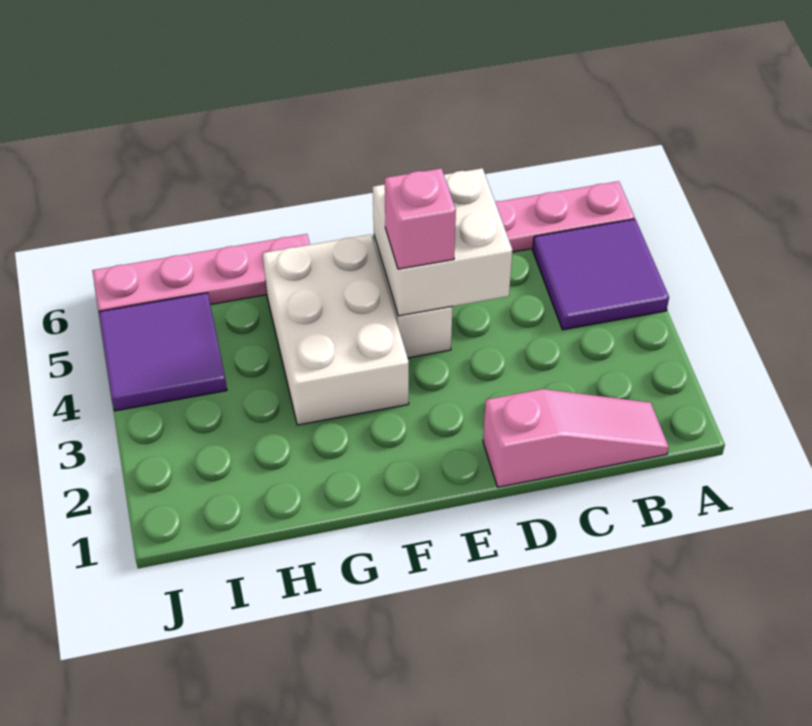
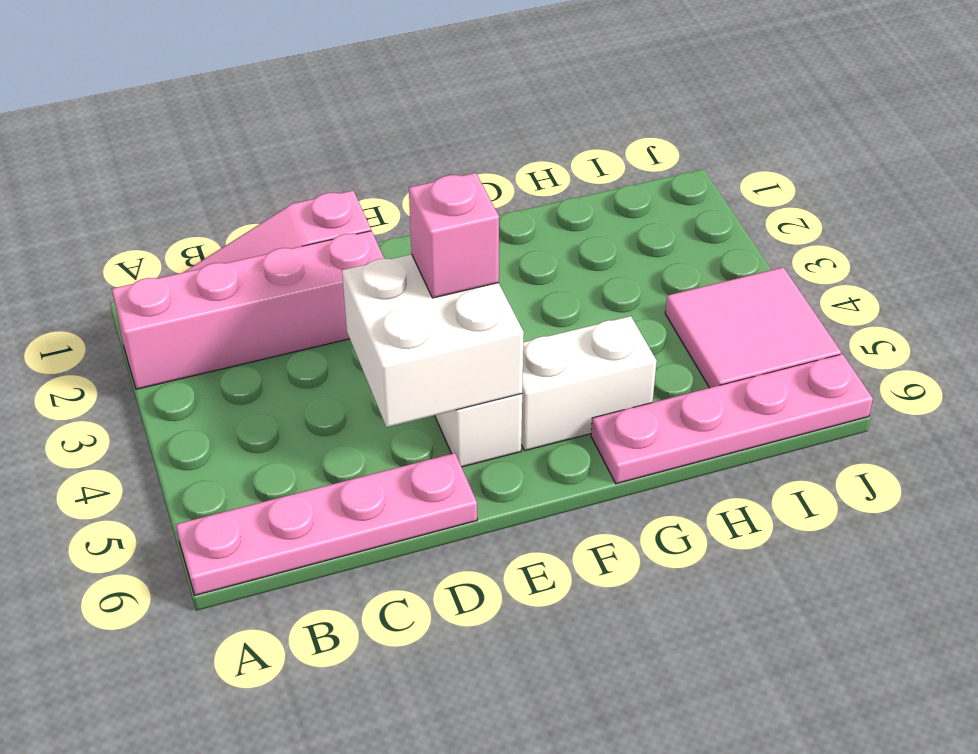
none -> pink 1x4 brick [112,231,384,389]
purple 2x2 tile [533,219,669,330] -> none
white 2x3 brick [263,234,409,425] -> white 1x2 brick [521,316,657,451]
purple 2x2 tile [99,293,227,411] -> pink 2x2 tile [665,267,841,388]

